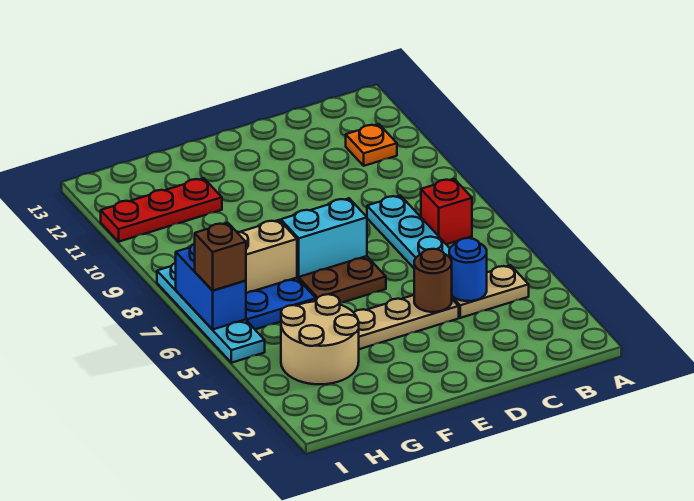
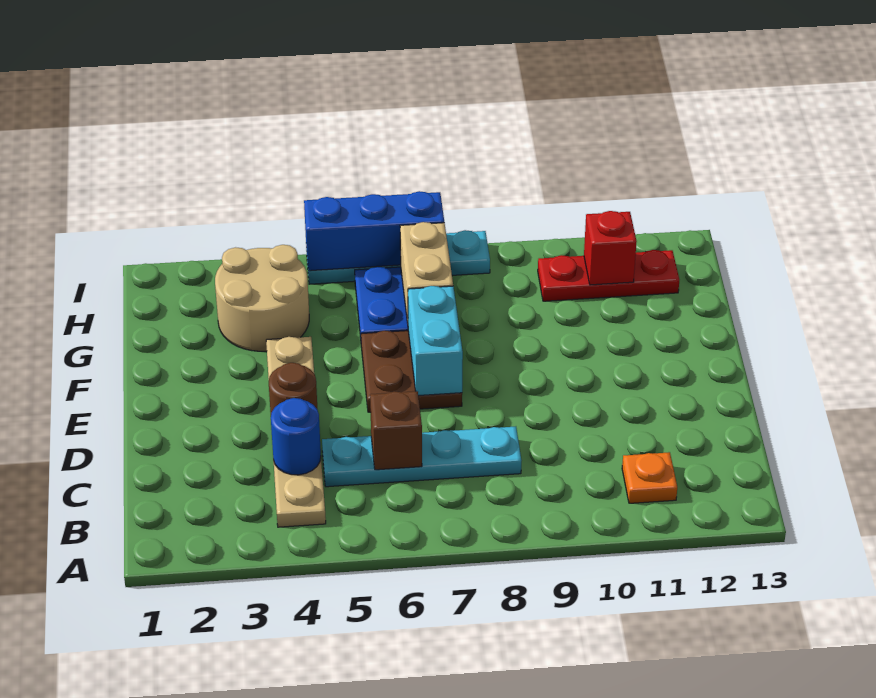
red 1x1 brick [421,179,472,244] -> red 1x1 brick moved to [584,211,637,285]
red 1x3 plate [101,178,222,242] -> red 1x3 plate turned to [538,250,679,301]
blue 1x2 brick [176,244,246,330] -> blue 1x3 brick [304,191,444,271]
brown 1x1 brick [195,223,246,291] -> brown 1x1 brick moved to [370,391,422,470]

